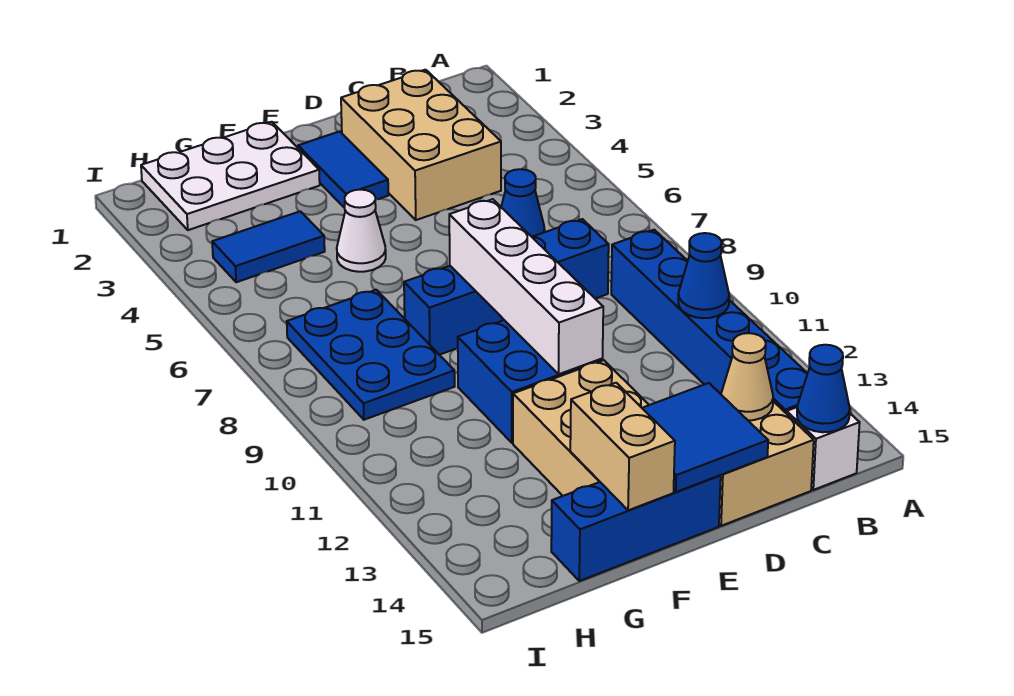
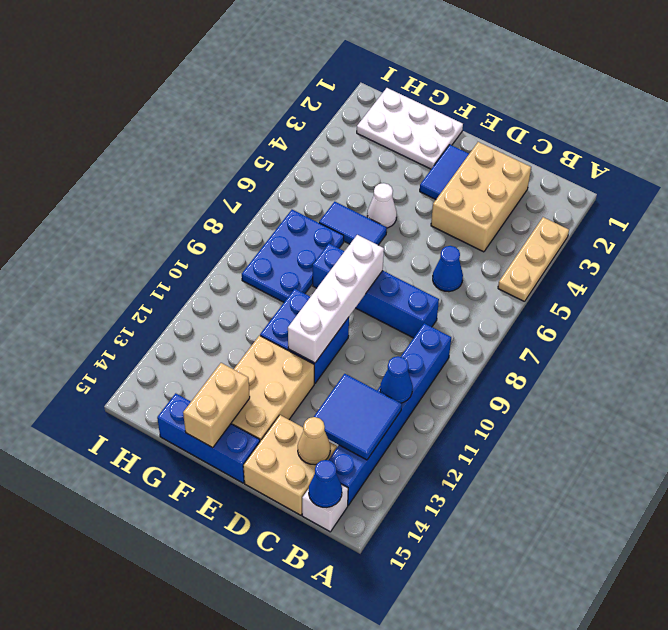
none -> tan 1x3 plate [498,217,569,302]
blue 2x2 tile [642,383,768,492] -> blue 2x2 tile moved to [314,374,402,460]
blue 1x2 tile [212,211,325,282] -> blue 1x2 tile moved to [319,202,387,245]

